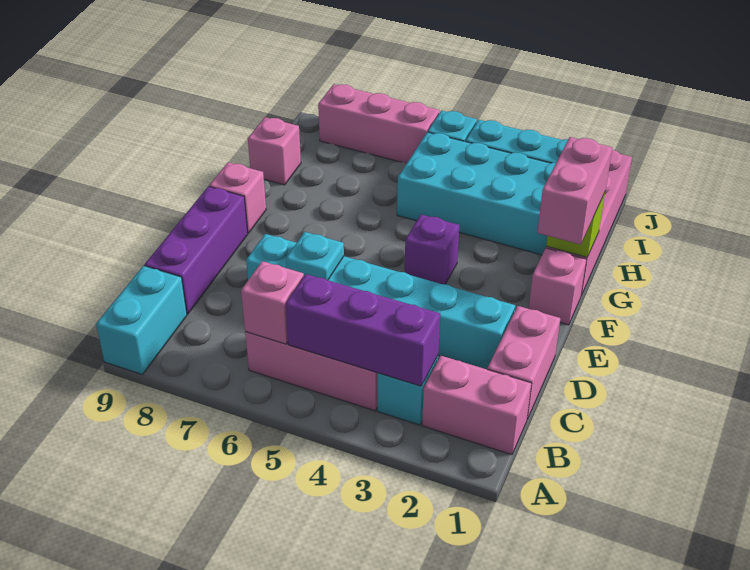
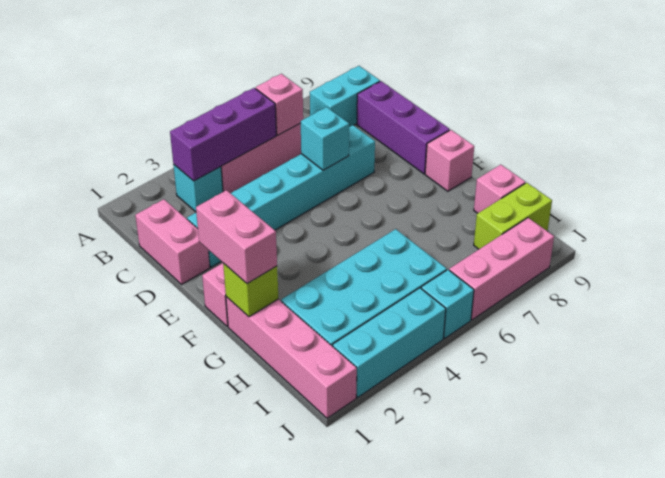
cyan 1x2 brick [96,266,187,374] -> cyan 1x2 brick turned to [310,66,380,127]
pink 1x2 brick [422,356,531,455] -> none
cyan 1x1 plate [286,232,344,280] -> cyan 1x1 brick [301,107,349,170]
purple 1x1 brick [405,215,459,284] -> none
none -> lime 1x2 brick [474,183,552,249]

